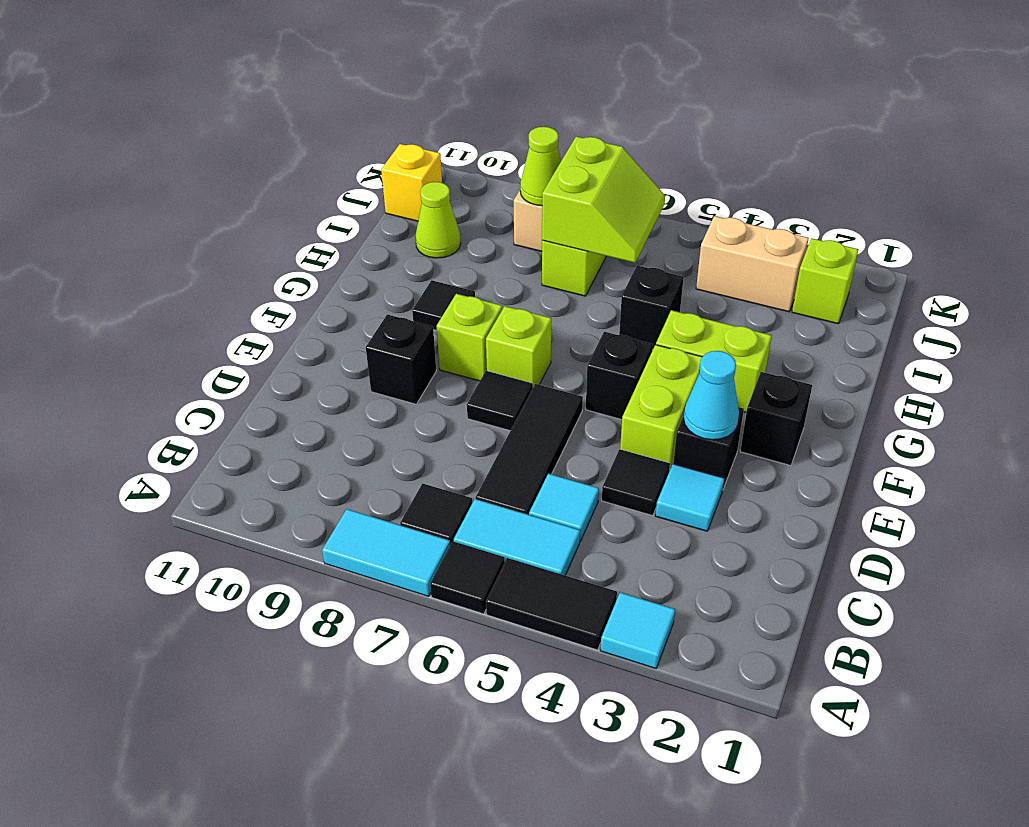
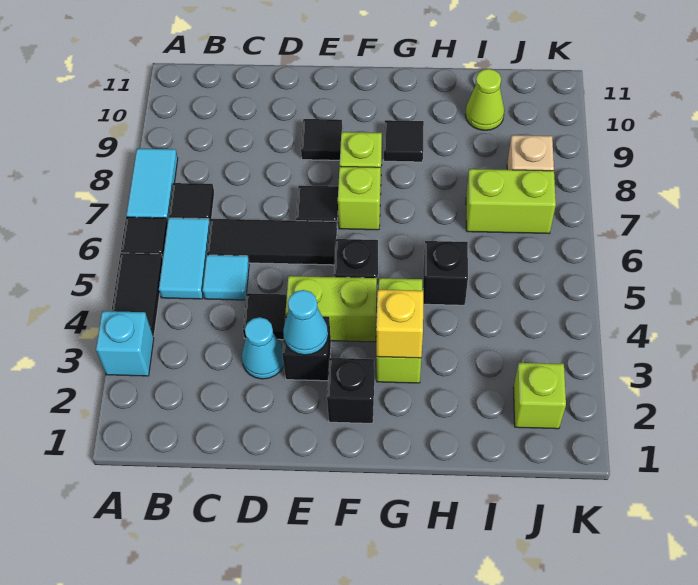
cyan 1x1 tile [600,592,675,668] -> cyan 1x1 brick [96,311,154,376]
cyan 1x1 tile [656,464,724,531] -> cyan 1x1 cone [242,317,284,379]
black 1x1 brick [366,315,436,404] -> black 1x1 tile [301,119,342,160]
lime 2x2 slope [542,137,665,263] -> none
tan 1x2 brick [696,216,809,312] -> none
lime 1x1 cone [520,127,561,206] -> none
yellow 1x1 brick [381,144,442,221] -> yellow 1x1 brick moved to [376,290,423,358]

